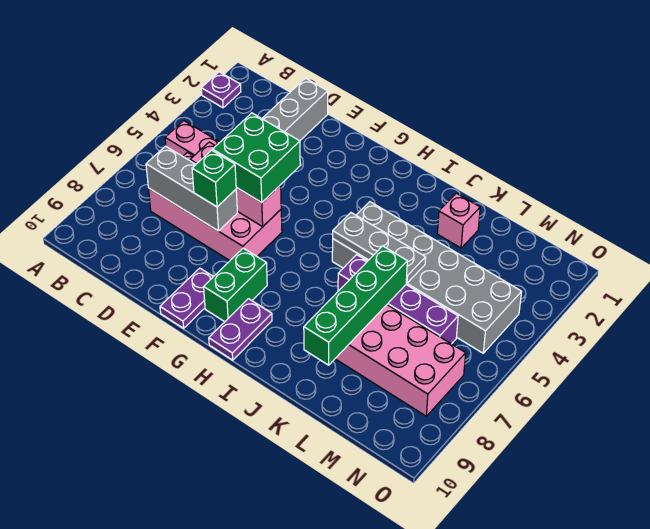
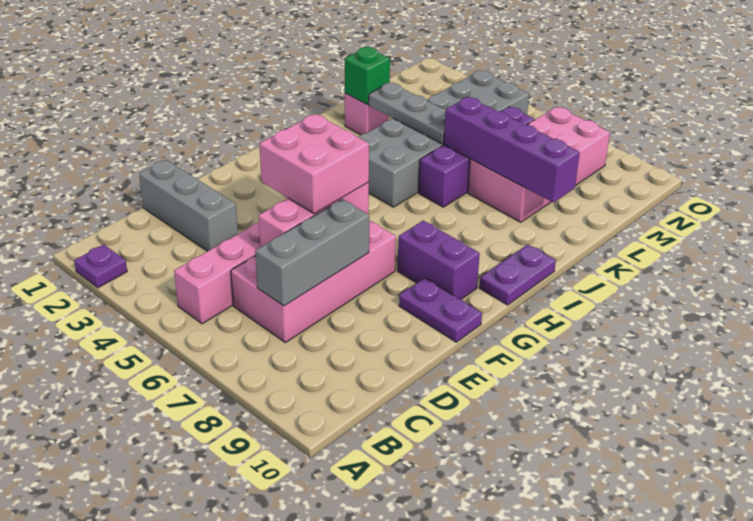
green 2x2 brick [213,113,300,203] -> pink 2x2 brick [259,114,369,214]
green 1x1 brick [192,150,236,207] -> green 1x1 brick moved to [345,47,390,105]
green 1x2 brick [204,248,267,322] -> purple 1x2 brick [398,220,480,300]
purple 1x2 plate [209,299,272,360] -> purple 1x2 plate turned to [480,244,556,305]
grey 1x3 plate [333,213,426,283] -> grey 1x3 plate turned to [368,83,446,144]
green 1x4 brick [304,246,407,365] -> purple 1x4 brick [444,97,580,202]

